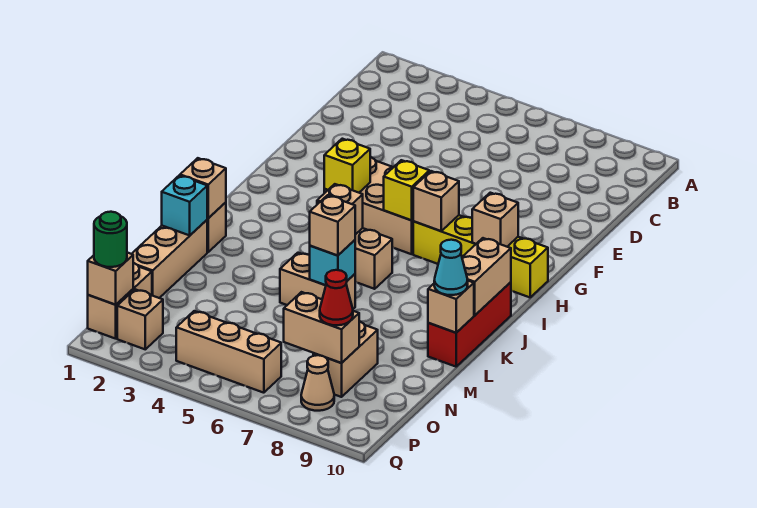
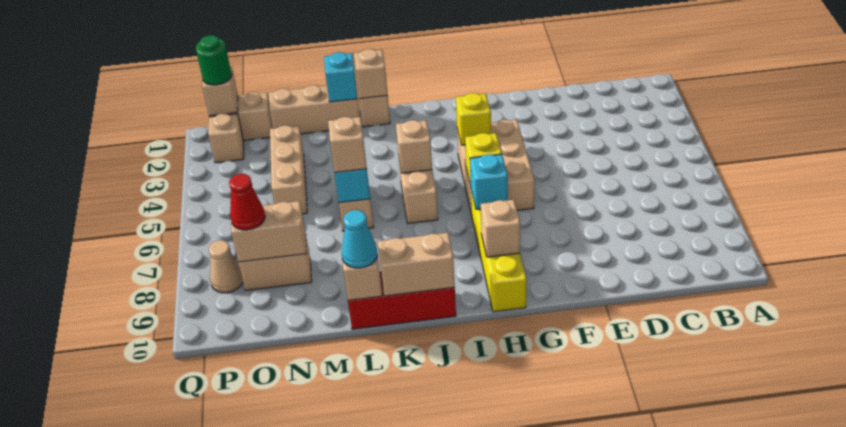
tan 1x1 brick [413,171,459,231] -> cyan 1x1 brick [470,154,508,209]
tan 1x2 brick [284,292,359,363] -> tan 1x2 brick turned to [231,201,307,262]
tan 1x3 brick [176,311,281,393] -> tan 1x3 brick moved to [270,125,307,214]

